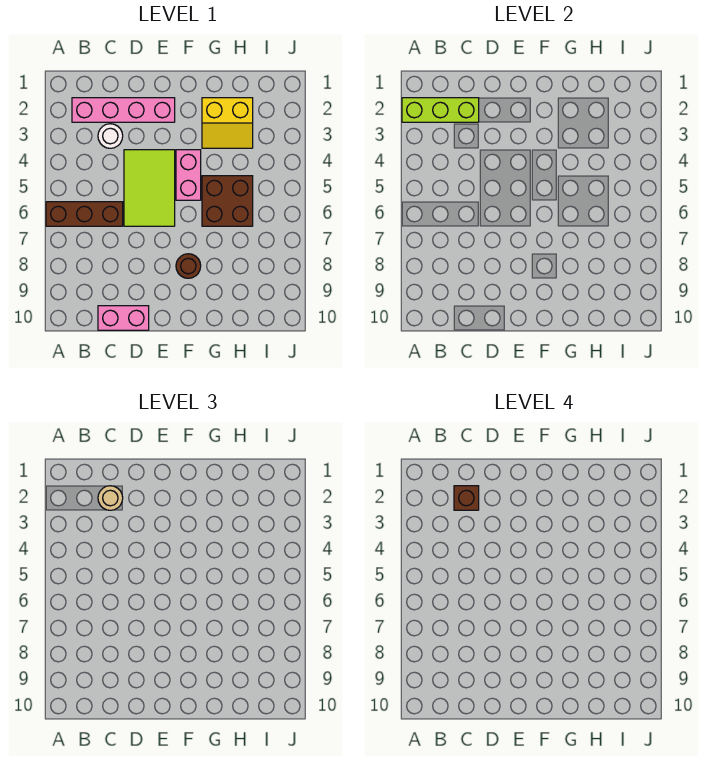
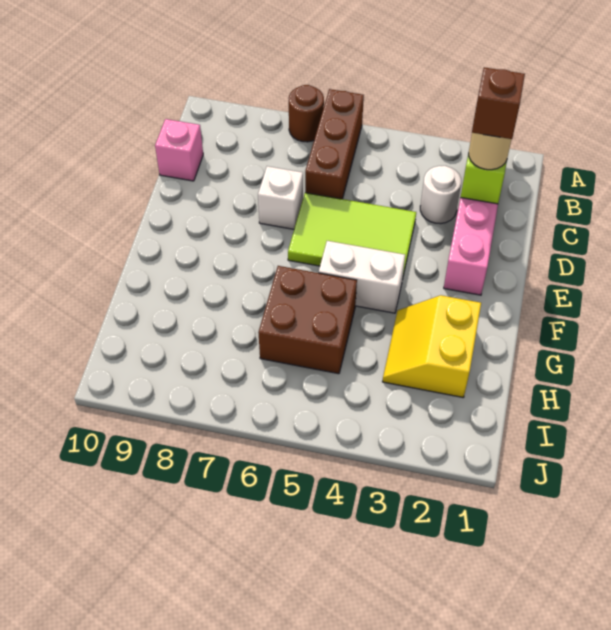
pink 1x2 brick [98,306,149,330] -> pink 1x1 brick [155,119,203,181]
none -> white 1x1 brick [258,166,303,229]
pink 1x2 brick [176,150,201,200] -> white 1x2 brick [319,241,405,313]
brown 1x1 round brick [176,254,201,278] -> brown 1x1 round brick moved to [289,85,324,142]

